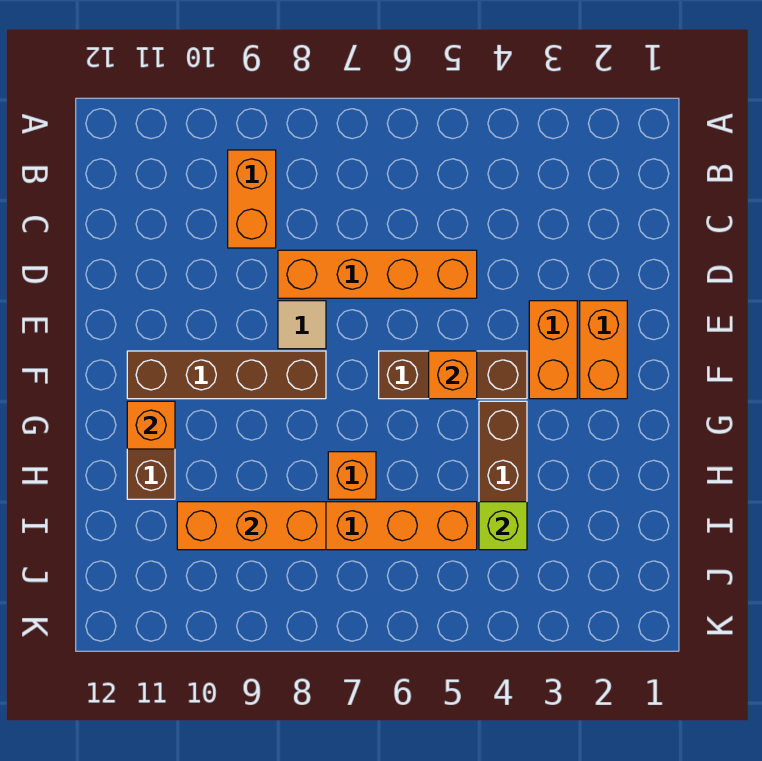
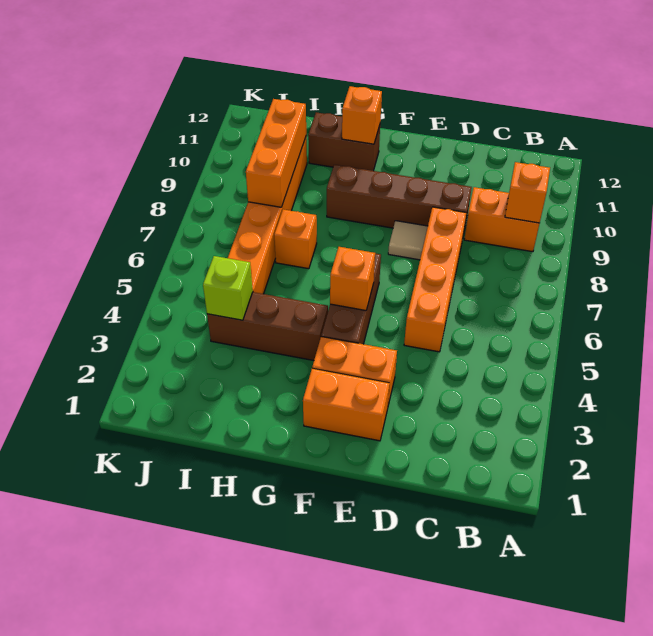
none -> orange 1x1 brick [505,162,550,223]
brown 1x4 brick [127,351,326,399] -> brown 1x4 brick turned to [327,165,472,235]

